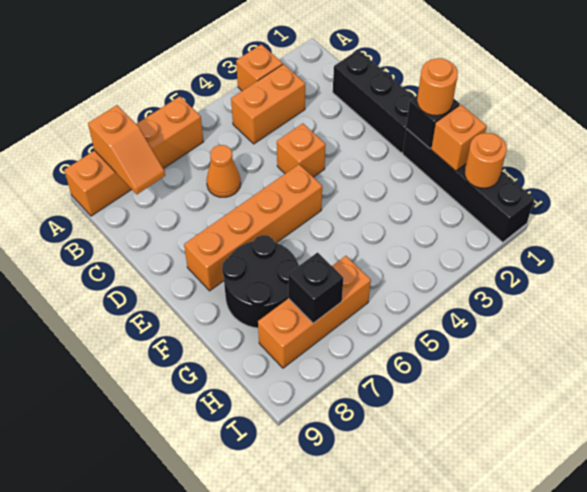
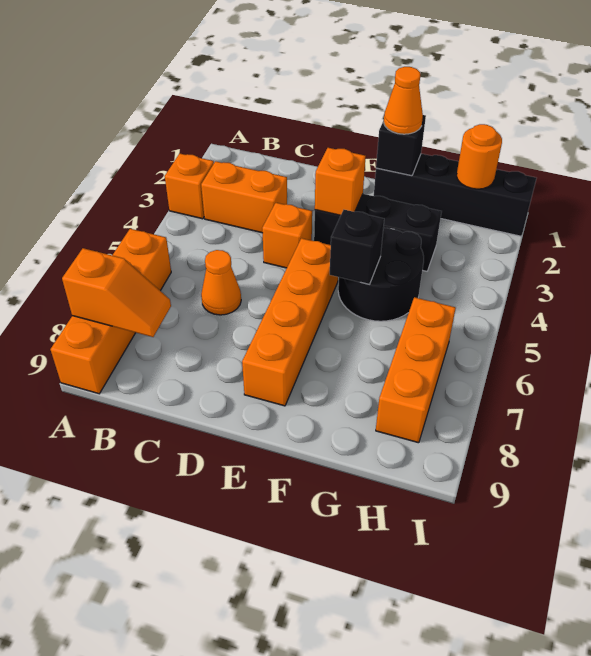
orange 1x2 brick [231,64,305,144] -> orange 1x2 brick turned to [201,161,287,233]
black 1x3 brick [333,50,414,153] -> black 1x3 brick moved to [314,194,442,271]
orange 1x1 round brick [417,58,458,116] -> orange 1x1 cone [384,67,423,134]
black 2x2 round brick [222,235,299,328] -> black 2x2 round brick moved to [338,228,424,321]
orange 1x1 brick [431,105,487,171] -> orange 1x1 brick moved to [315,148,366,216]
black 1x1 brick [288,253,343,323] -> black 1x1 brick moved to [330,210,384,284]

